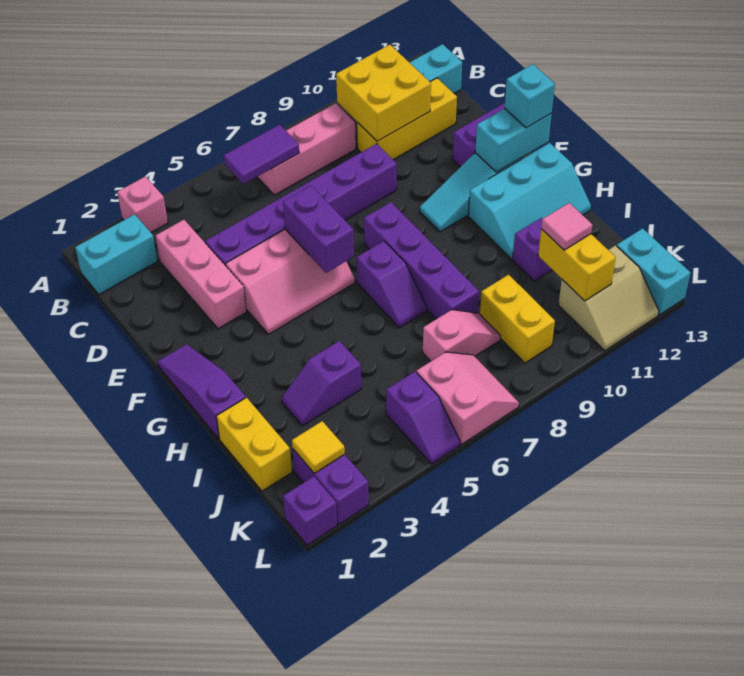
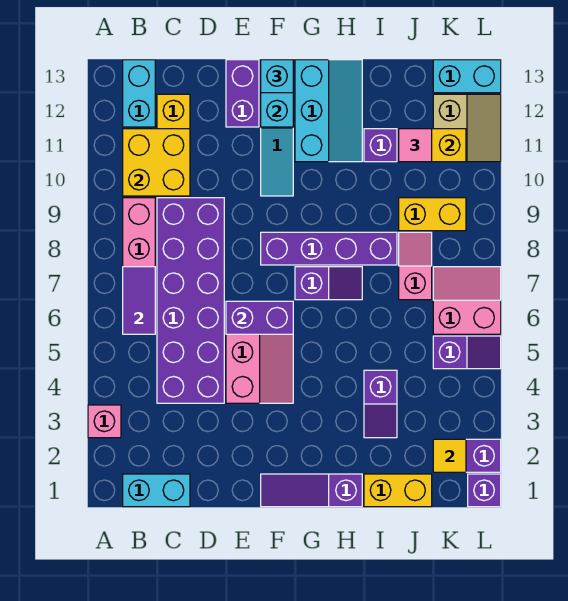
cyan 1x2 brick [75,214,157,294] -> cyan 1x2 brick turned to [123,474,190,507]
pink 1x3 brick [156,220,246,329] -> none
purple 1x6 brick [205,144,397,266] -> purple 2x6 brick [157,198,224,403]

